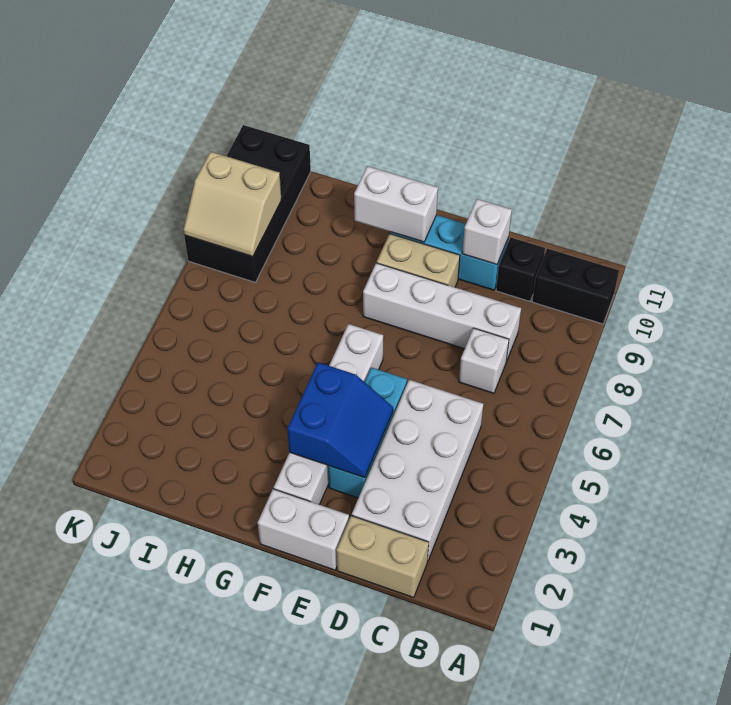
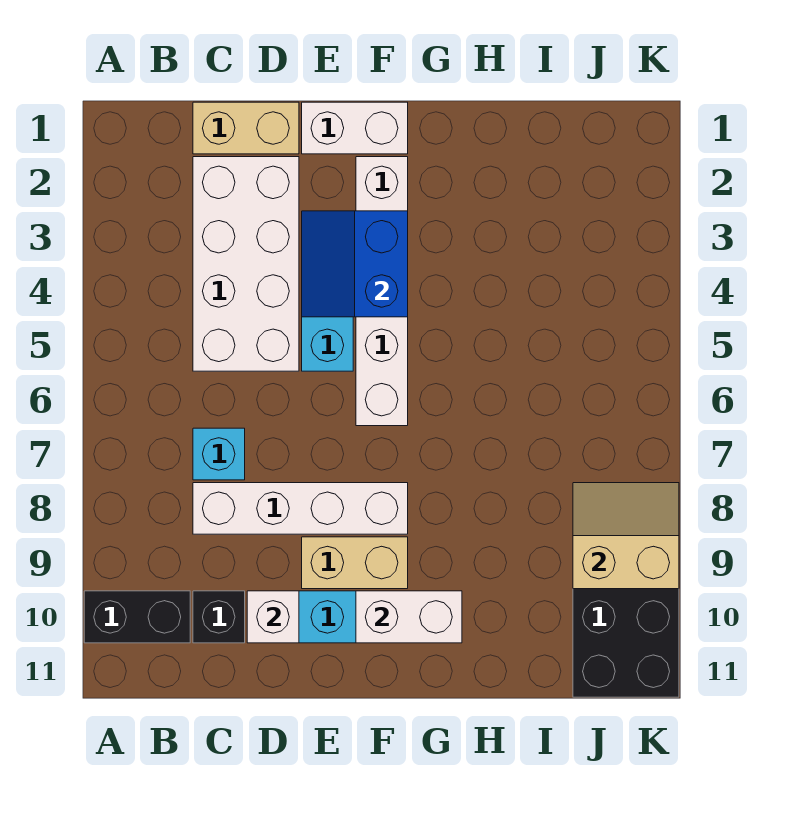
white 1x1 brick [459,328,509,393] -> cyan 1x1 brick [193,428,245,480]

